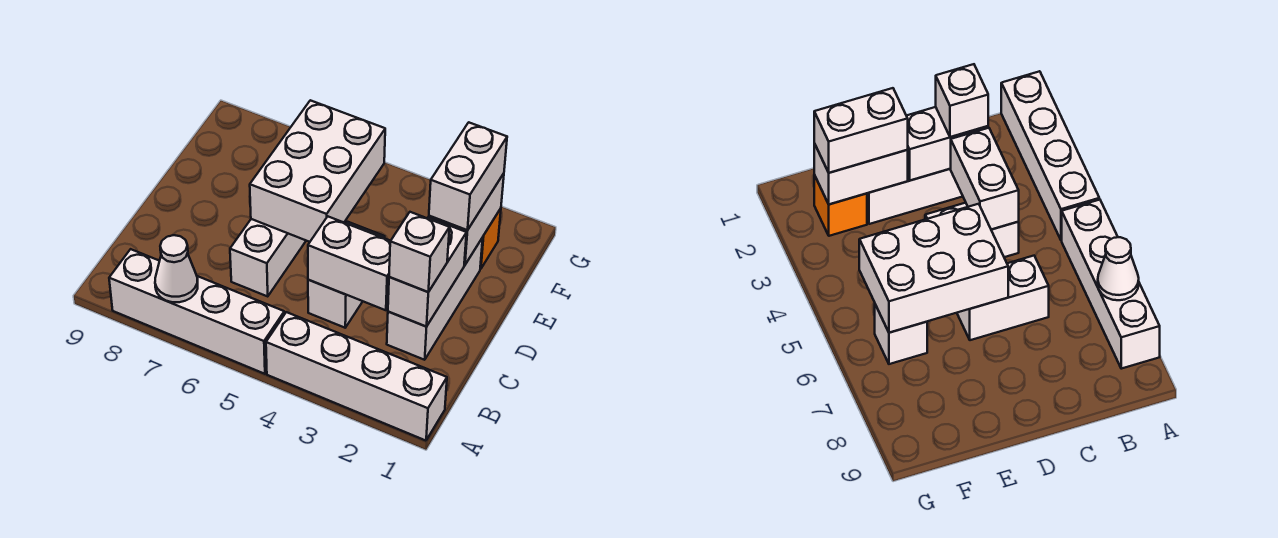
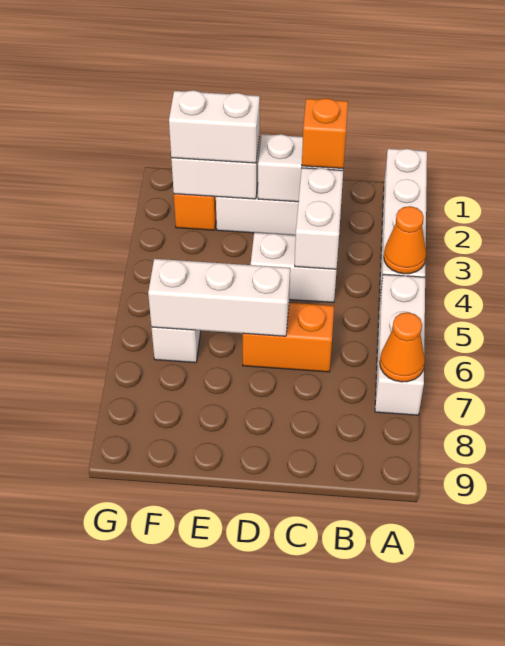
none -> orange 1x1 cone [384,206,426,274]
white 1x4 brick [109,249,284,374] -> white 1x3 brick [375,274,425,415]
white 1x1 cone [155,235,198,302] -> orange 1x1 cone [380,312,425,382]
white 1x1 brick [389,212,449,292] -> orange 1x1 brick [302,98,348,168]
white 1x2 brick [230,219,306,296] -> orange 1x2 brick [243,303,334,372]
white 2x3 brick [250,100,385,242] -> white 1x3 brick [148,259,290,336]

